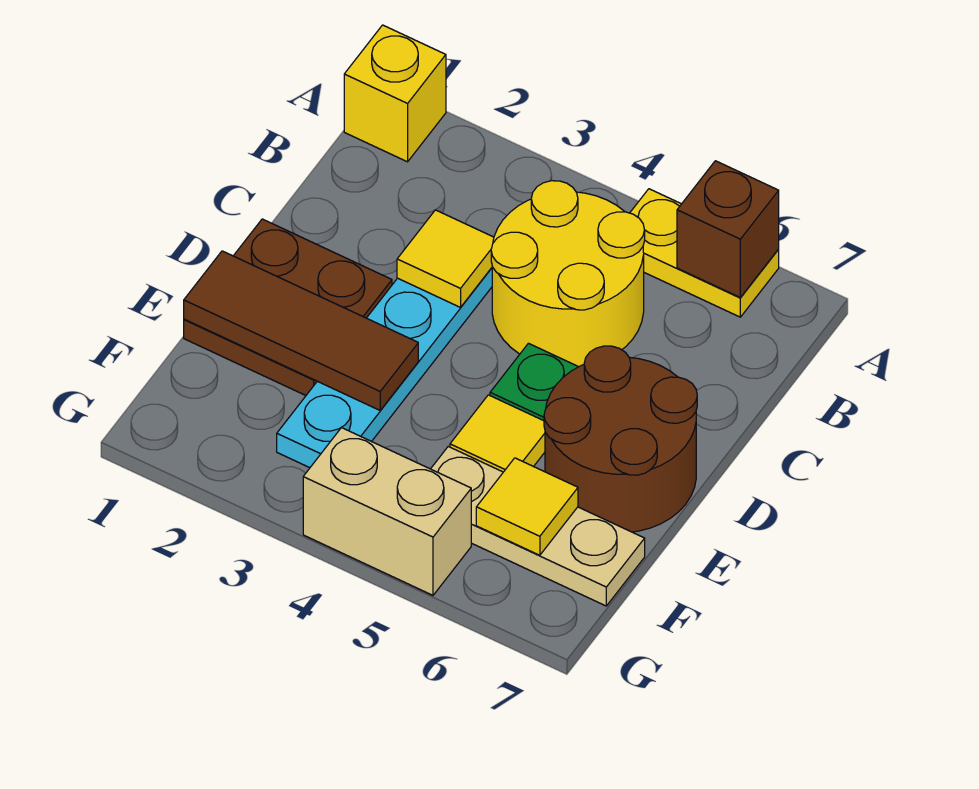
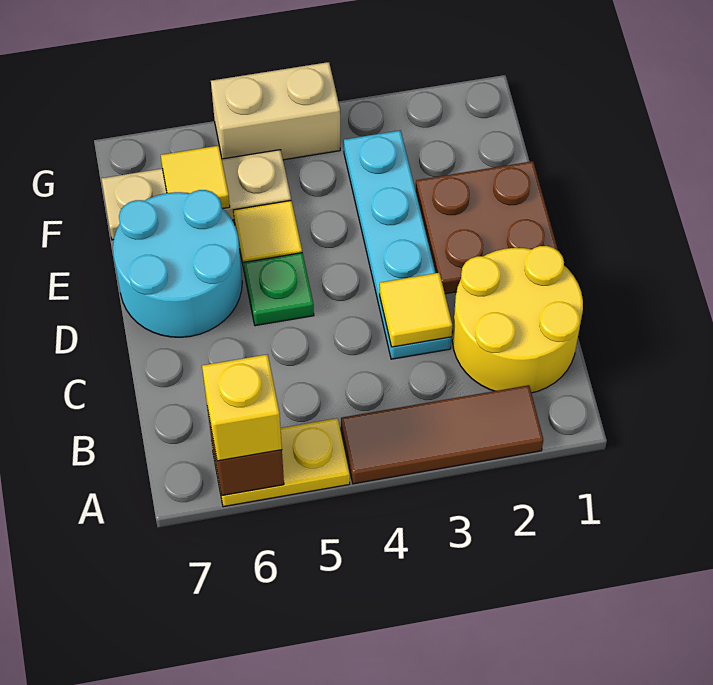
yellow 1x1 brick [344,25,446,162] -> yellow 1x1 brick moved to [202,354,282,461]
yellow 2x2 round brick [491,181,645,367] -> yellow 2x2 round brick moved to [452,246,583,393]
brown 2x2 round brick [544,346,697,532] -> cyan 2x2 round brick [113,190,242,337]
brown 1x3 tile [184,251,418,410] -> brown 1x3 tile moved to [341,385,543,484]

